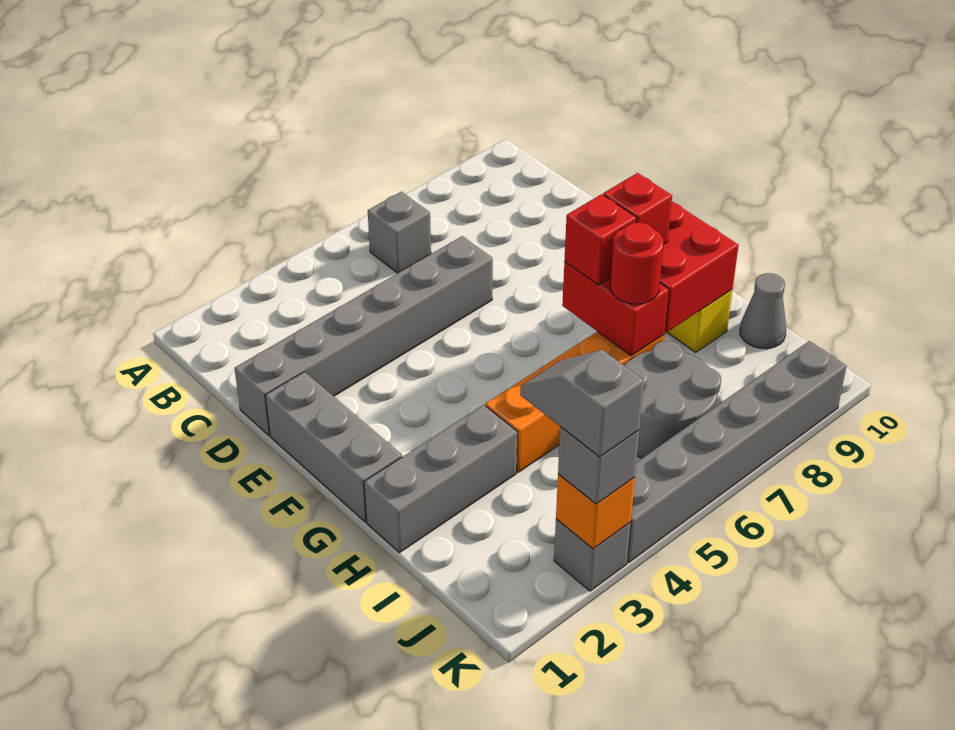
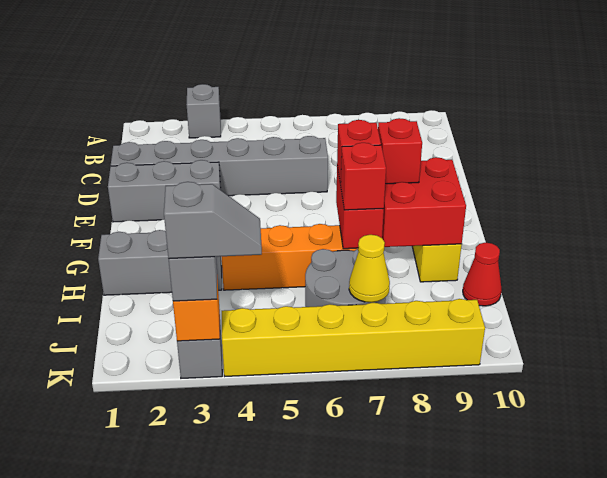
grey 1x1 brick [368,192,431,273] -> grey 1x1 brick moved to [187,84,221,138]
grey 1x3 brick [265,372,402,522] -> grey 1x3 brick turned to [108,160,221,222]
red 1x1 round brick [610,222,663,304] -> red 1x1 brick [341,143,386,210]
grey 1x1 cone [740,273,786,349] -> red 1x1 cone [463,243,502,306]
grey 1x2 slope [520,350,644,457] -> grey 1x2 slope turned to [164,182,262,259]
none -> yellow 1x1 cone [349,235,390,302]
grey 1x6 brick [627,341,847,563] -> yellow 1x6 brick [222,299,485,376]

